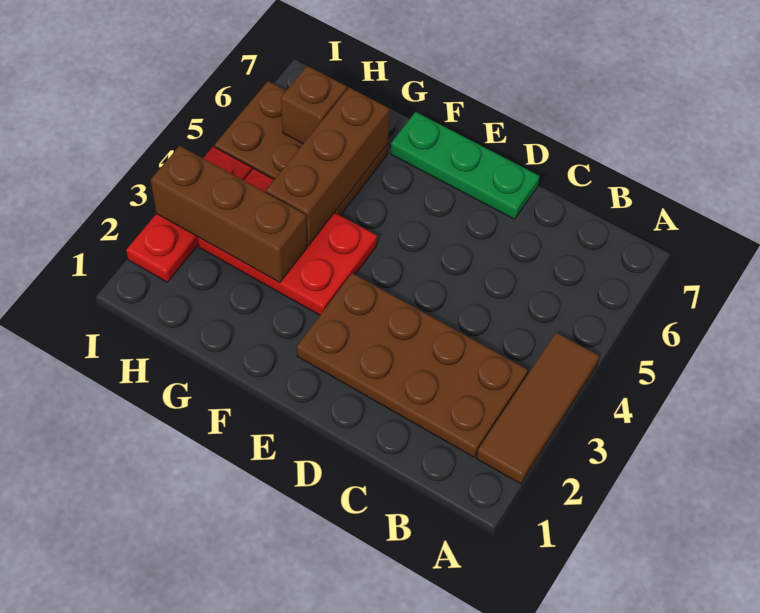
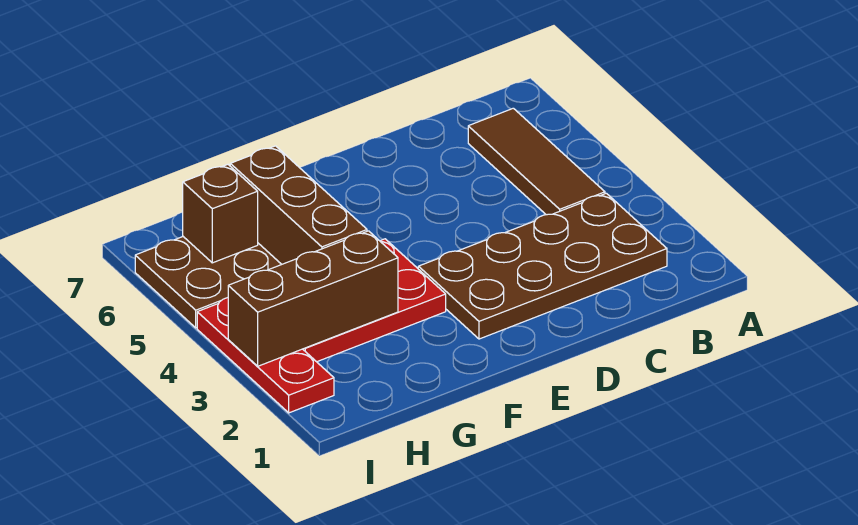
brown 1x3 tile [476,333,599,484] -> brown 1x3 tile moved to [468,108,605,215]
green 1x3 plate [391,112,540,219] -> none

